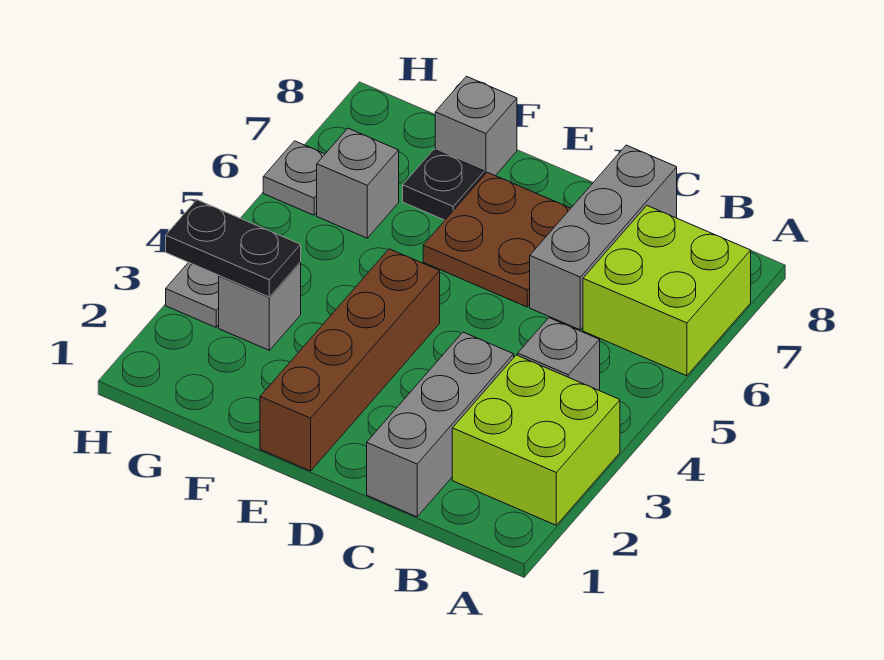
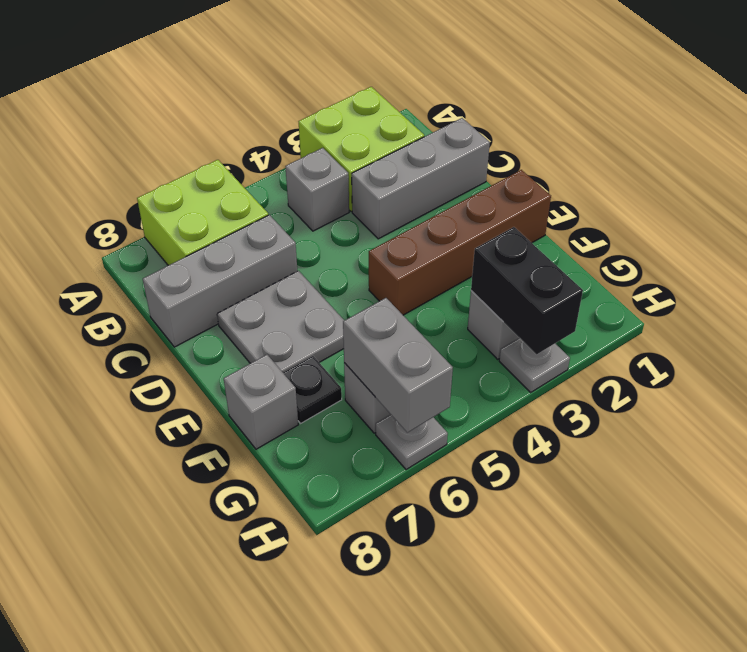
brown 2x2 plate [423,172,571,307] -> grey 2x2 plate [217,271,344,372]
black 1x2 plate [166,200,301,297] -> black 1x2 brick [471,227,583,354]
none -> grey 1x2 brick [343,298,453,433]

